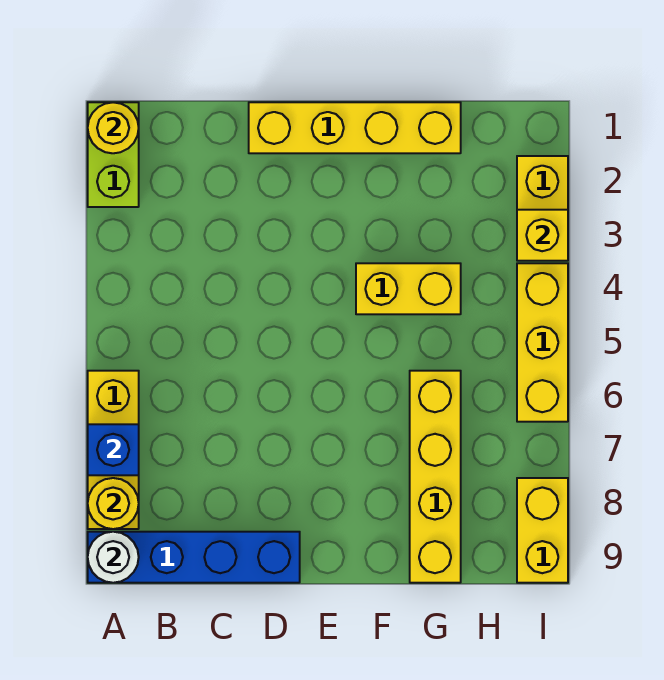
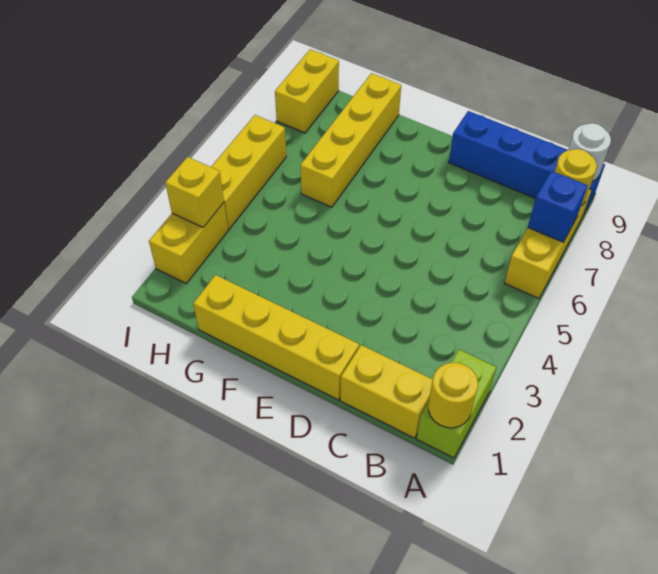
yellow 1x2 brick [356,263,461,314] -> yellow 1x2 brick moved to [340,345,433,438]

